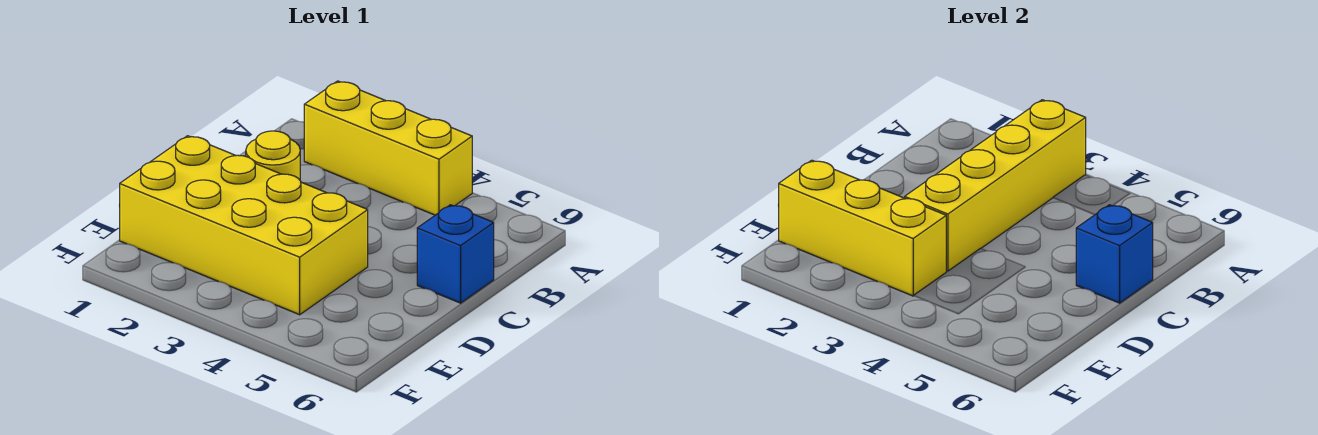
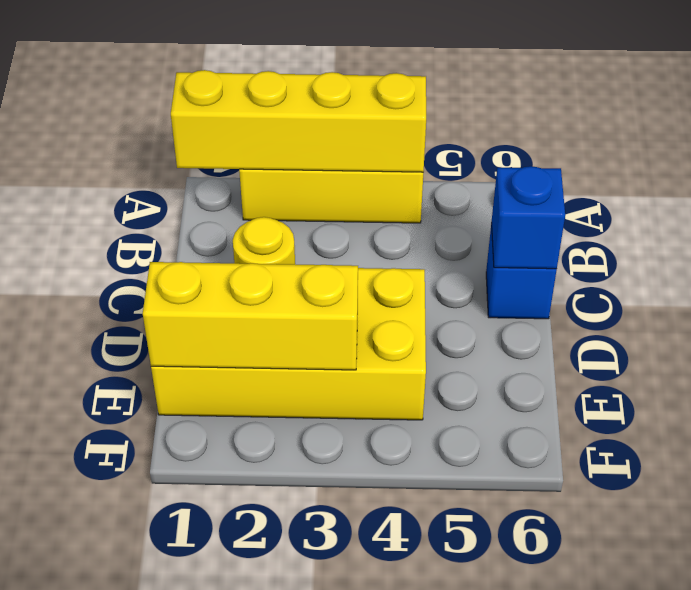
yellow 1x4 brick [905,100,1086,271] -> yellow 1x4 brick turned to [171,70,426,172]

